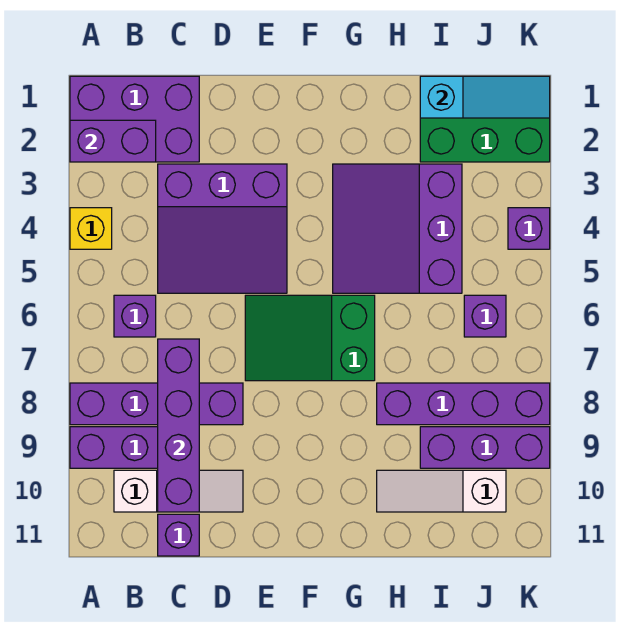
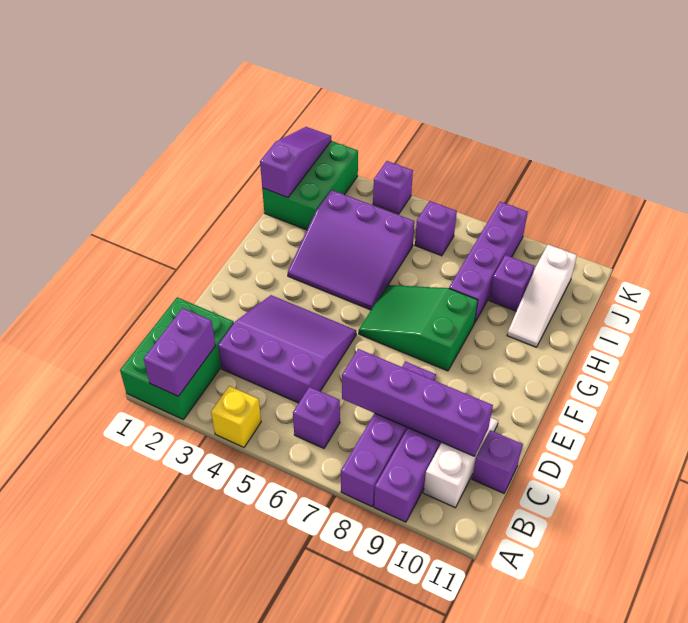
purple 2x3 brick [70,76,199,162] -> green 2x3 brick [120,297,234,419]
purple 3x3 slope [158,164,287,293] -> purple 3x3 slope turned to [218,295,356,403]
green 2x3 slope [245,295,375,381] -> green 2x3 slope turned to [359,285,478,371]
cyan 1x3 slope [420,76,550,118] -> purple 1x3 slope [260,127,331,198]
purple 1x3 brick [420,427,550,468] -> purple 1x1 brick [489,255,534,311]

